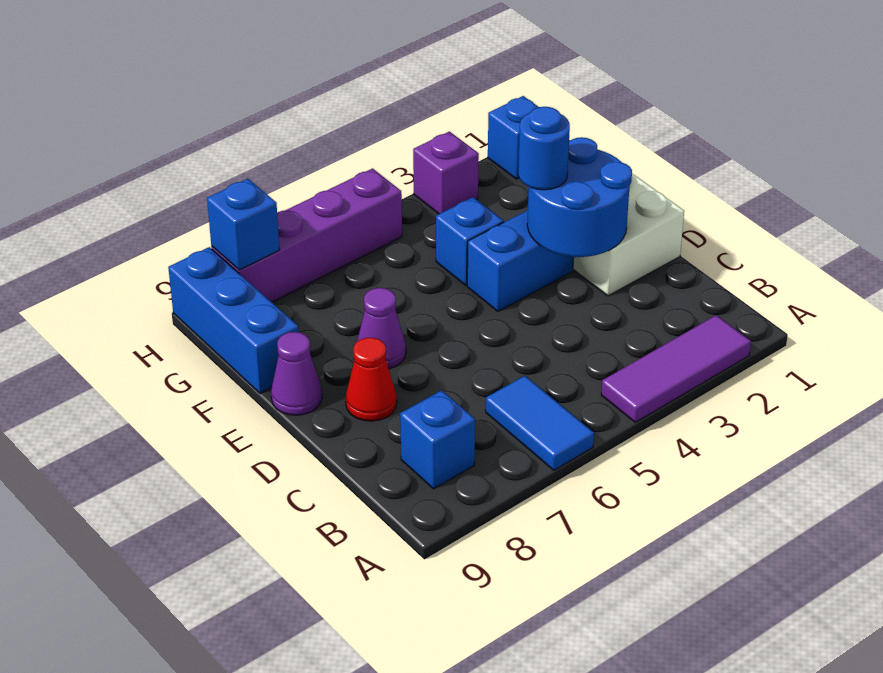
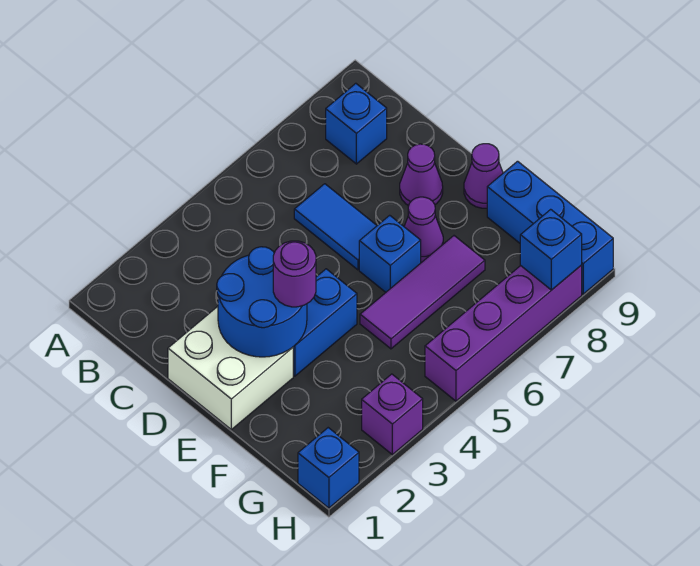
purple 1x3 tile [601,315,751,422] -> purple 1x3 tile moved to [360,236,485,349]
blue 1x2 tile [486,376,594,470] -> blue 1x2 tile moved to [294,184,377,270]
red 1x1 cone [346,338,397,421] -> purple 1x1 cone [400,144,443,206]
blue 1x1 round brick [518,107,570,190] -> purple 1x1 round brick [273,241,316,307]
blue 1x1 brick [436,197,504,285] -> blue 1x1 brick moved to [359,215,421,292]

